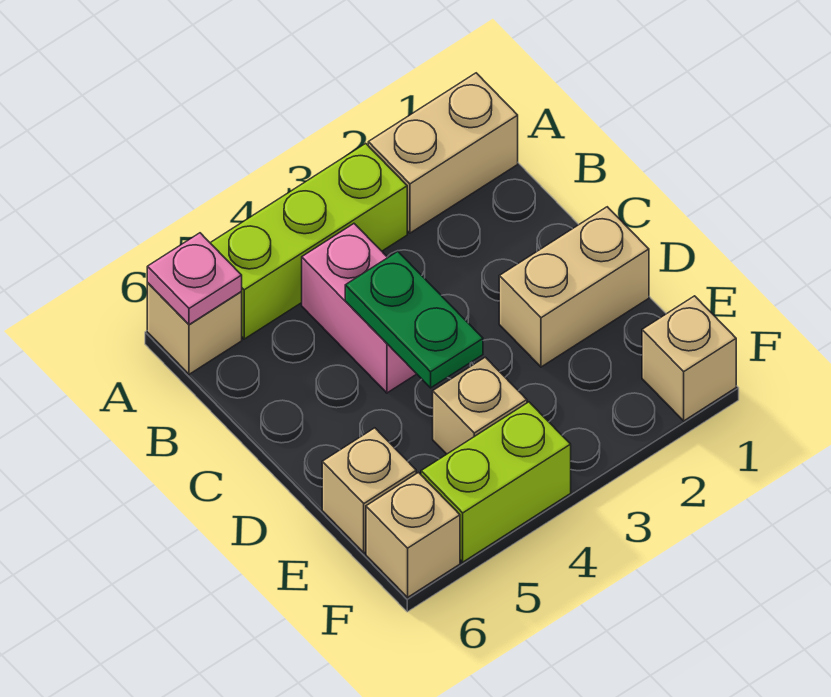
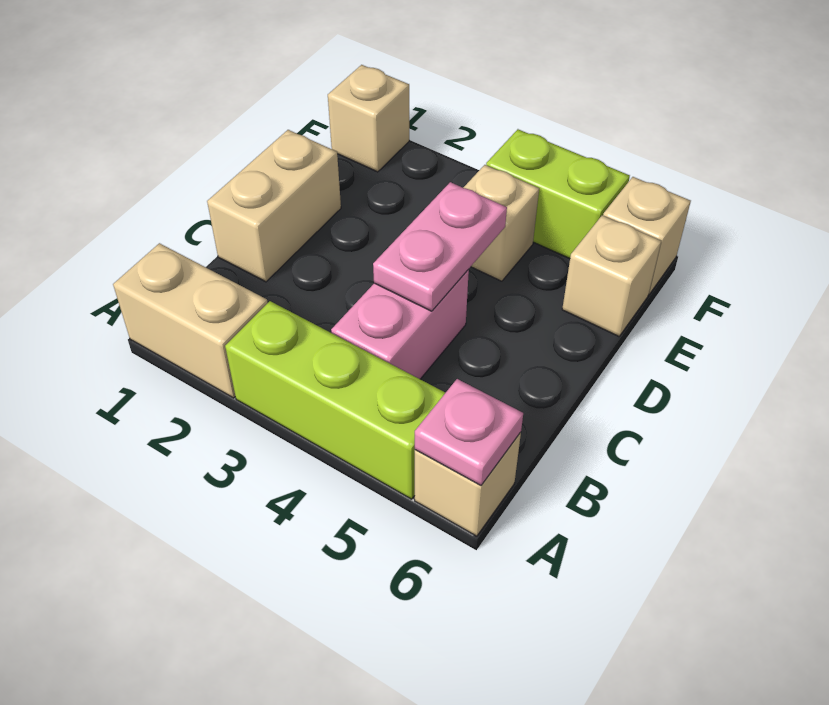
green 1x2 plate [345,252,483,388] -> pink 1x2 plate [373,182,507,311]
tan 1x2 brick [499,207,649,367] -> tan 1x2 brick turned to [207,130,341,282]

